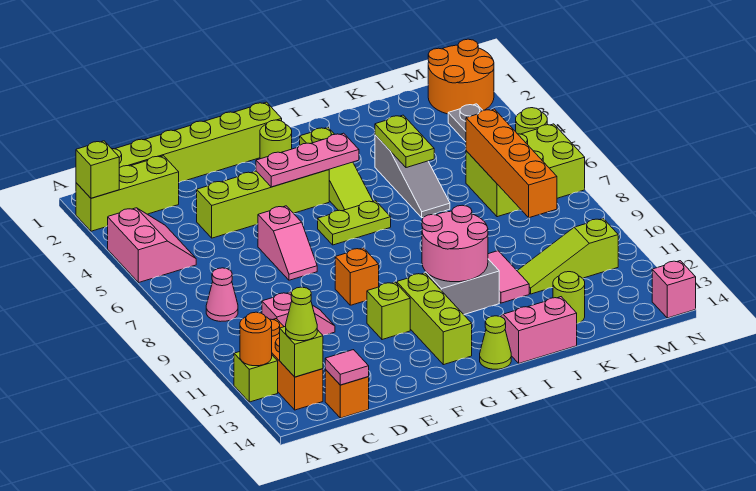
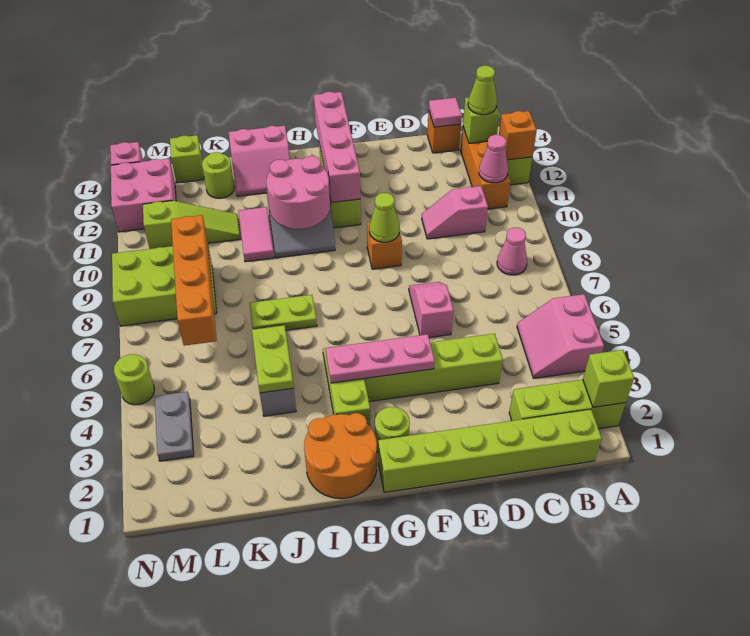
orange 1x1 round brick [240,312,272,366] -> orange 1x1 brick [499,111,537,160]
none -> pink 1x1 cone [479,135,508,183]
lime 1x1 brick [367,282,410,340] -> lime 1x1 brick moved to [170,135,204,183]
lime 1x2 plate [318,201,391,245] -> lime 1x2 plate moved to [250,295,317,330]
none -> pink 1x4 brick [314,92,360,203]
lime 1x1 cone [480,316,511,369] -> lime 1x1 cone moved to [369,193,400,242]
lime 2x3 brick [466,124,585,217] -> lime 2x3 brick moved to [112,246,217,326]
orange 2x2 round brick [428,39,494,114] -> orange 2x2 round brick moved to [304,413,377,499]
none -> pink 2x2 brick [111,159,176,232]

